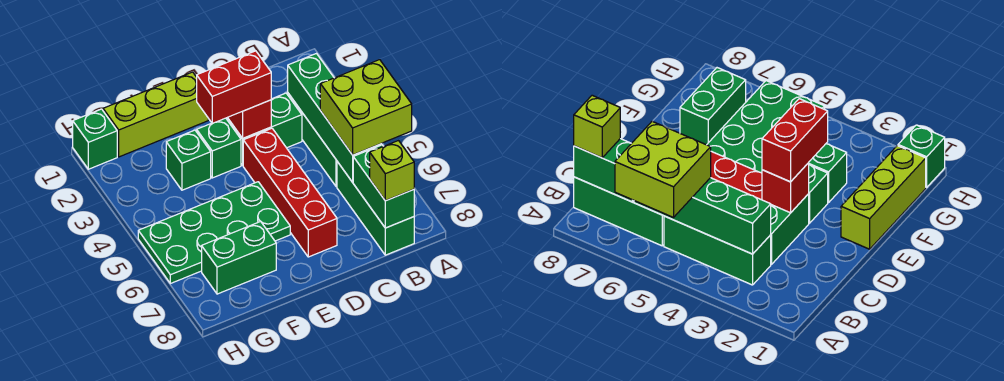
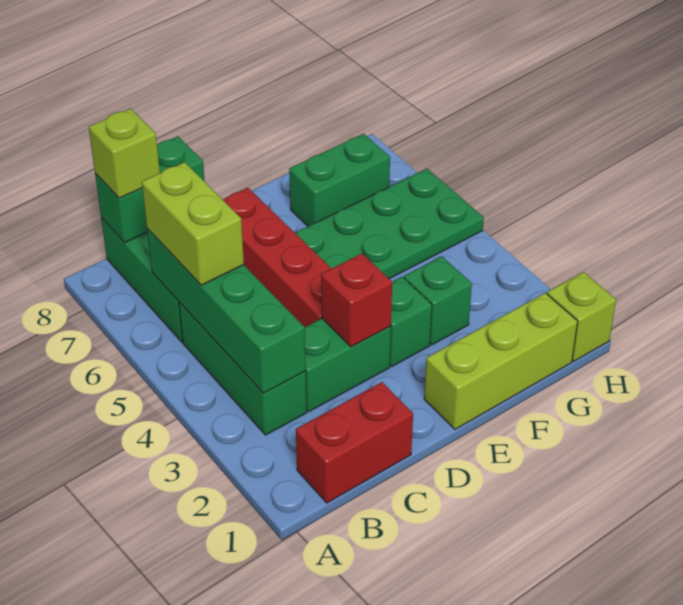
lime 2x2 brick [320,60,412,155] -> lime 1x2 brick [142,162,244,285]
green 1x2 brick [353,145,414,228] -> green 1x2 brick turned to [95,136,205,242]
red 1x2 brick [197,51,271,123] -> red 1x2 brick moved to [296,382,413,503]
green 1x1 brick [73,109,117,169] -> lime 1x1 brick [547,272,616,361]

